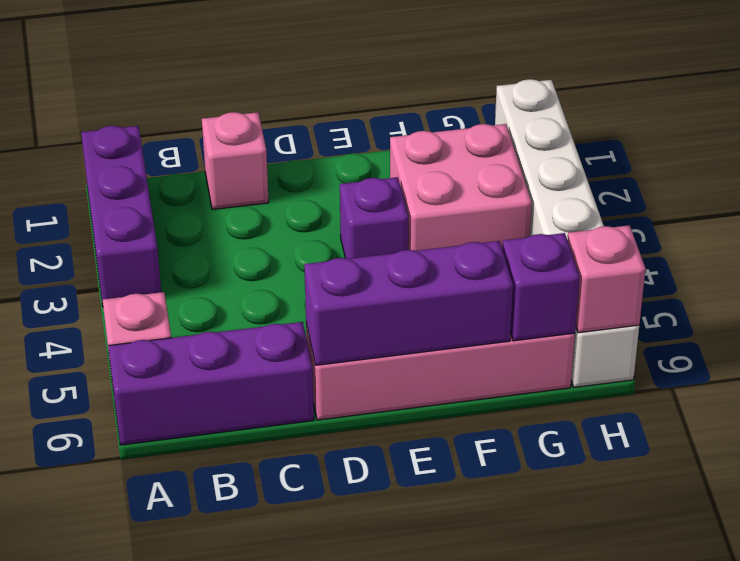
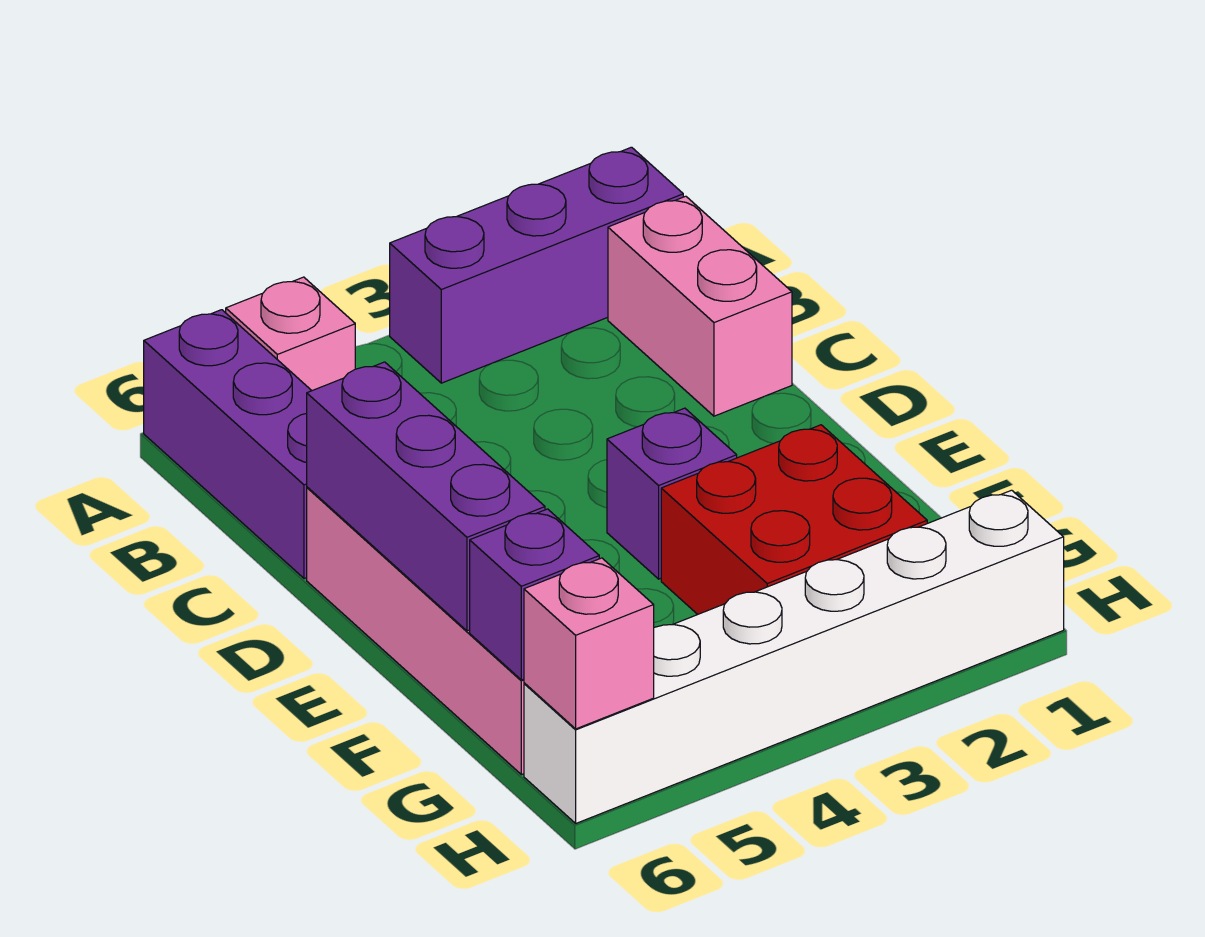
pink 1x1 brick [202,112,269,210] -> pink 1x2 brick [608,196,792,416]
pink 2x2 brick [390,124,532,251] -> red 2x2 brick [661,425,927,614]

